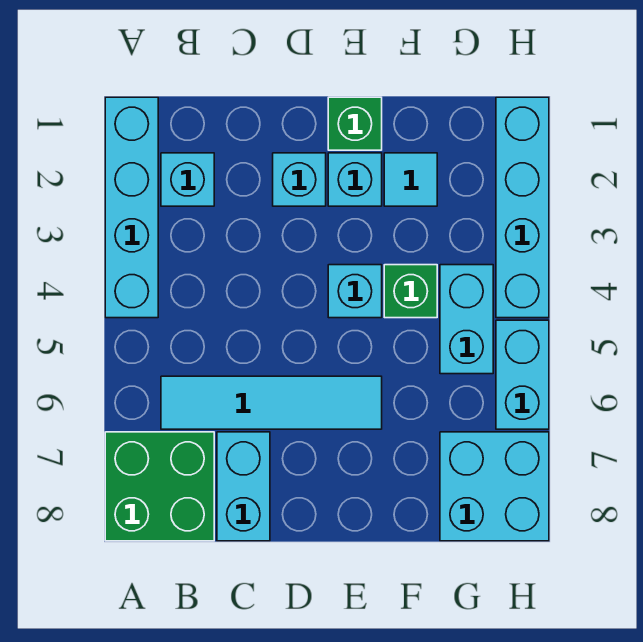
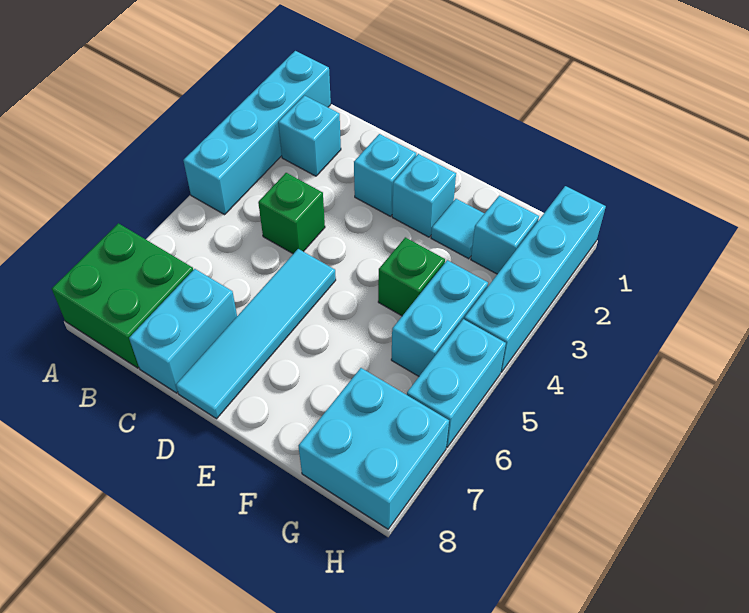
cyan 1x4 tile [161,376,382,429] -> cyan 1x4 tile turned to [176,249,336,419]
green 1x1 brick [328,97,382,150] -> green 1x1 brick moved to [258,173,325,254]
cyan 1x1 brick [328,265,382,318] -> cyan 1x1 brick moved to [471,195,539,274]

